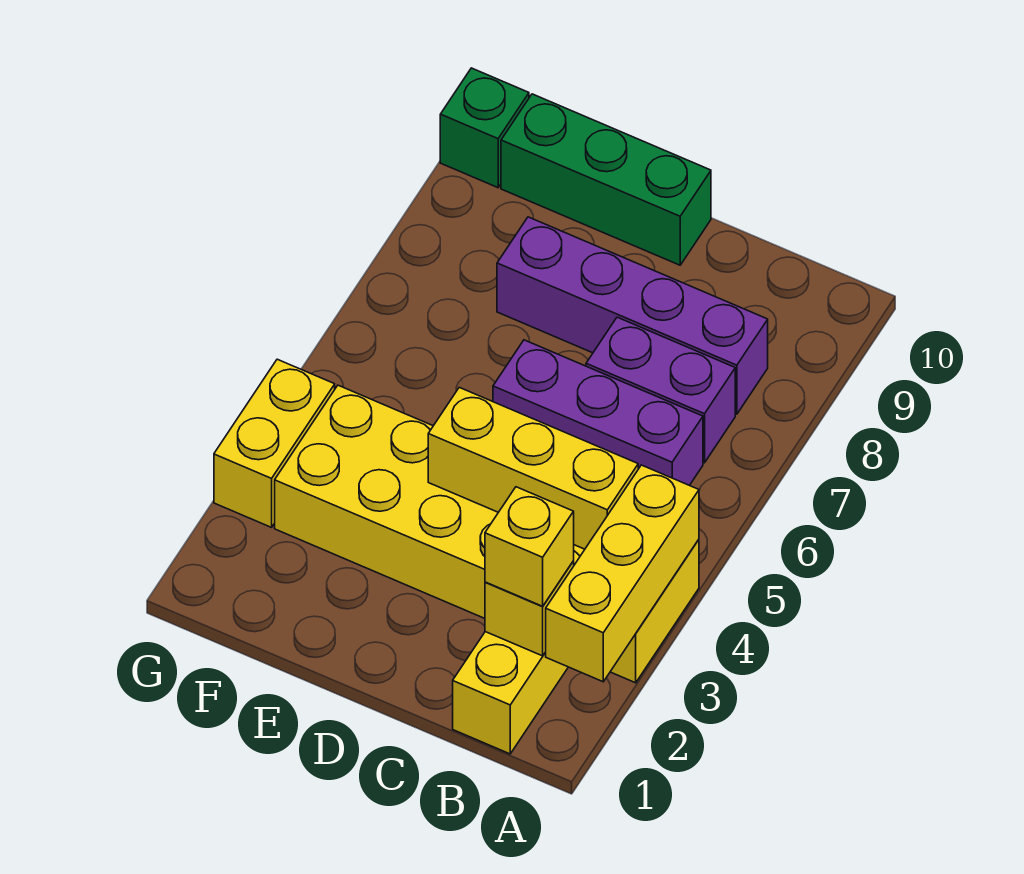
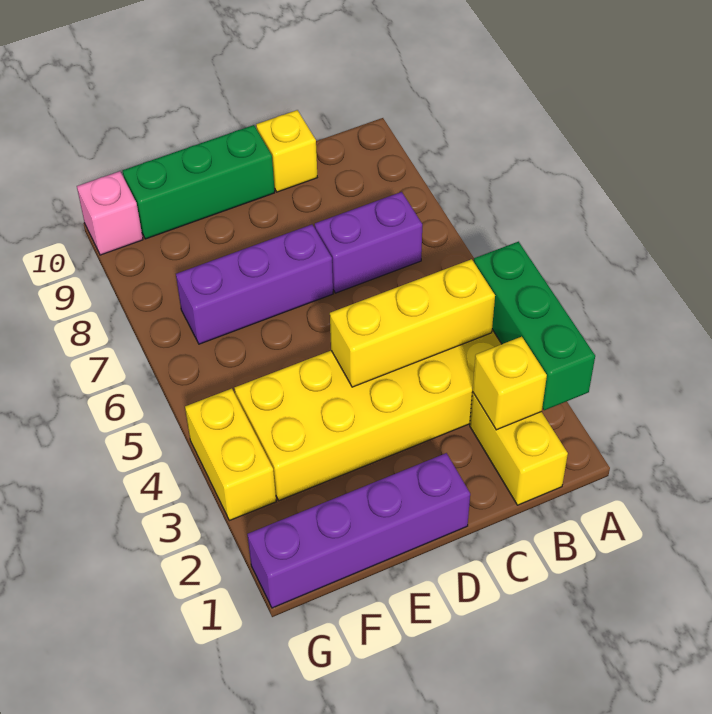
yellow 1x3 brick [545,465,699,682] -> green 1x3 brick [474,242,595,410]
yellow 1x1 brick [485,487,574,606] -> yellow 1x1 brick moved to [256,110,317,192]
purple 1x3 brick [493,340,703,485] -> purple 1x3 brick moved to [176,225,333,344]
purple 1x4 brick [497,217,768,414] -> purple 1x4 brick moved to [247,453,470,608]
green 1x1 brick [440,68,529,188] -> pink 1x1 brick [77,171,143,255]

